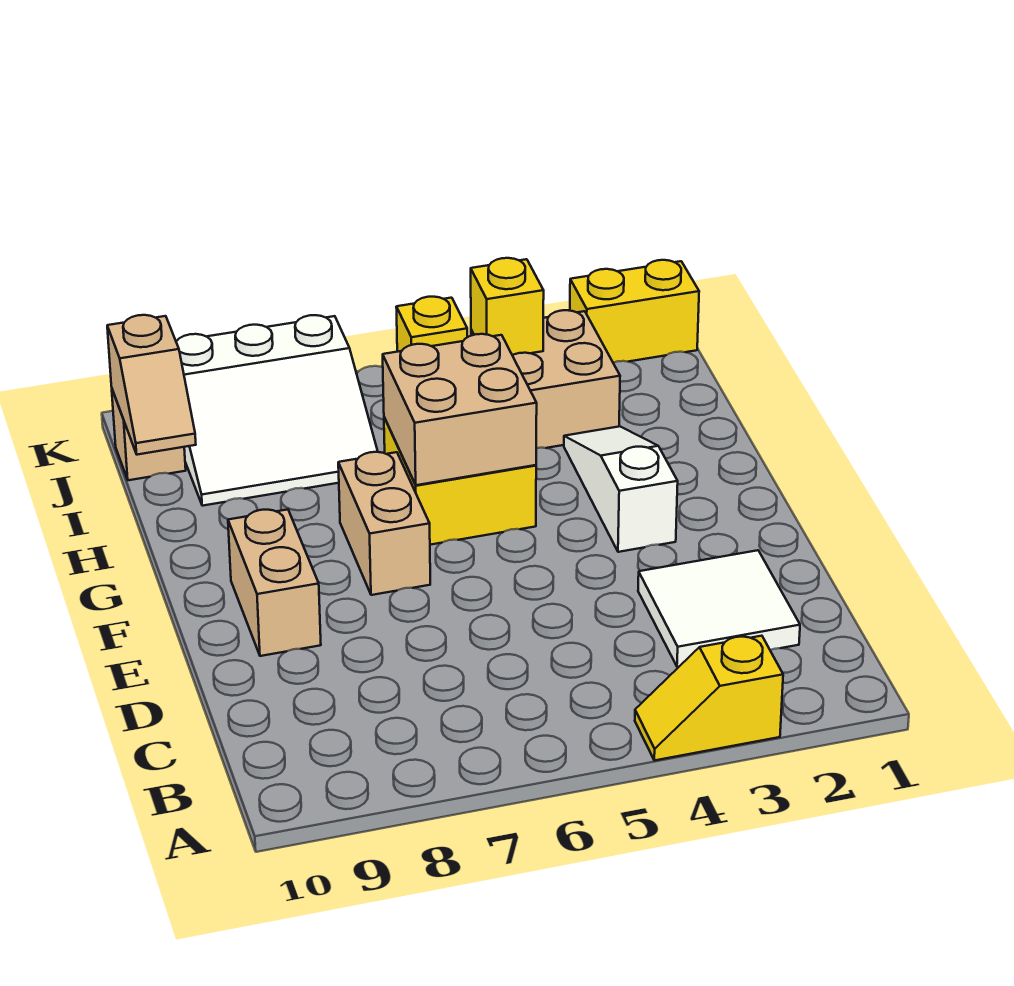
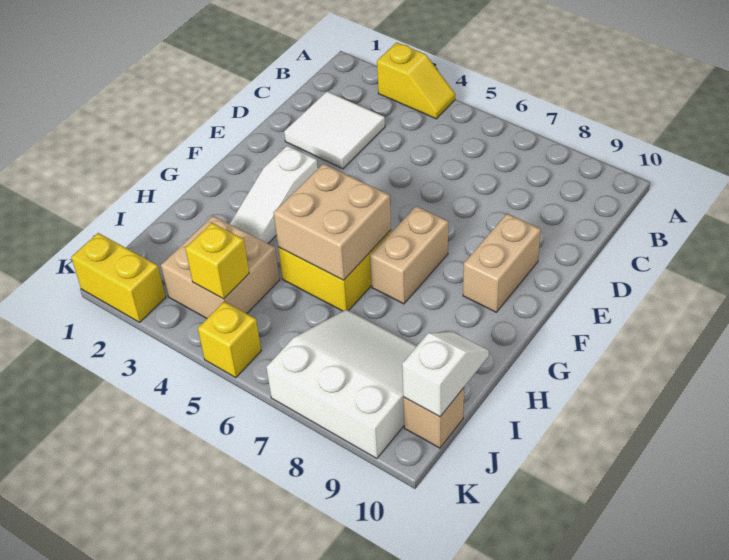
tan 1x2 slope [107,315,196,455] -> white 1x2 slope [402,332,489,417]

